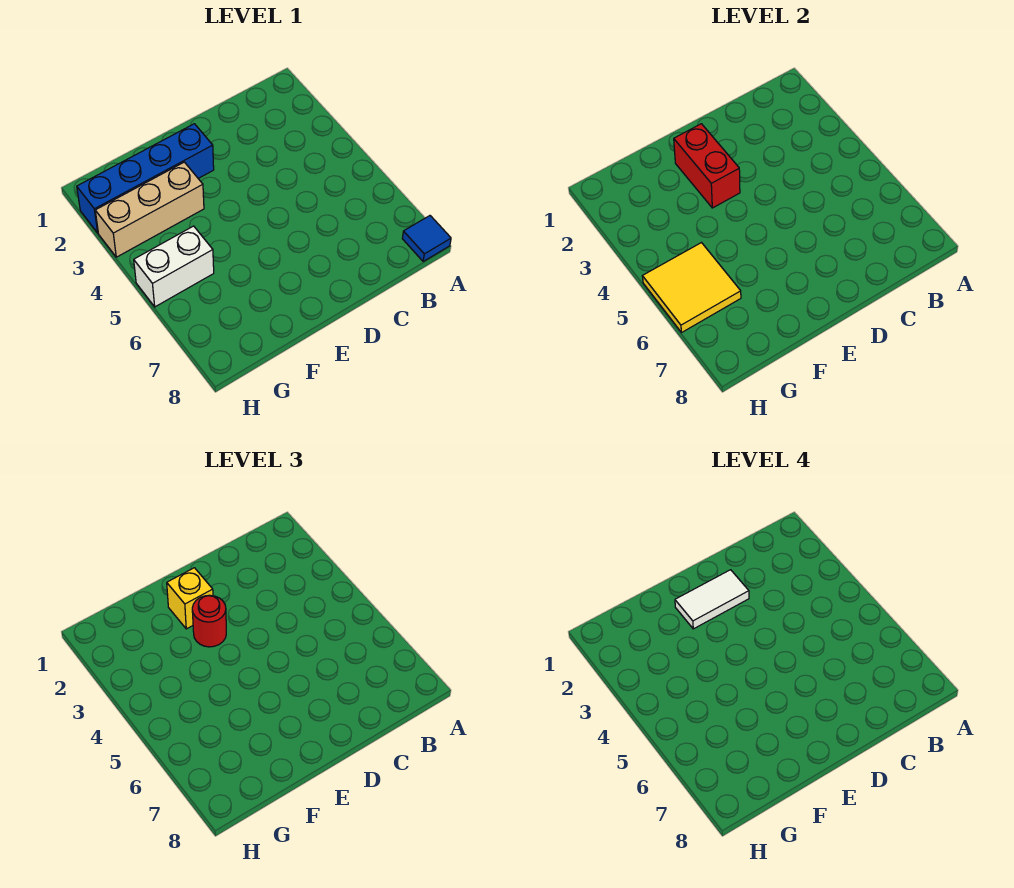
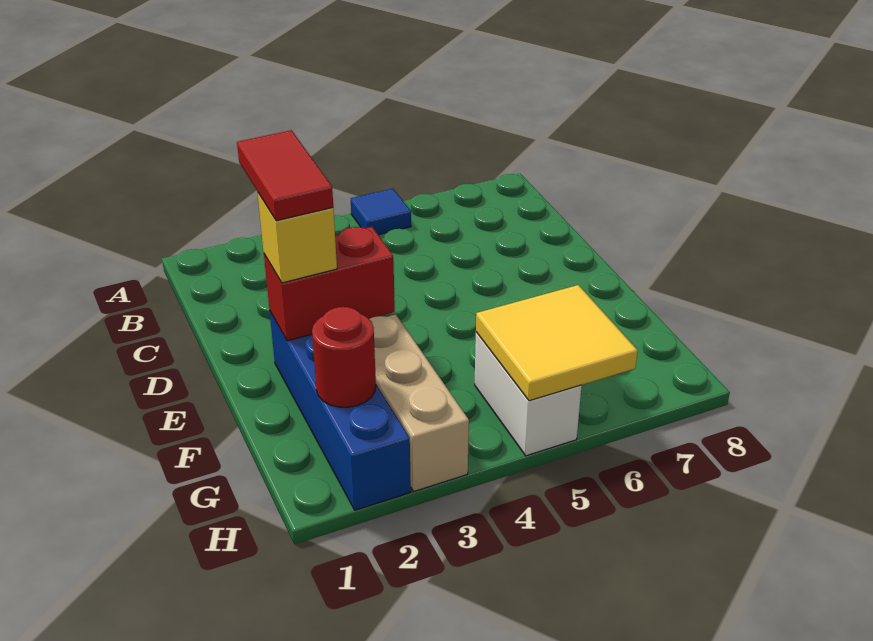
blue 1x1 tile [402,216,451,261] -> blue 1x1 tile moved to [351,188,411,235]
white 1x2 tile [675,570,749,629] -> red 1x2 tile [237,130,333,221]
red 1x1 round brick [192,595,226,647] -> red 1x1 round brick moved to [312,307,376,407]

